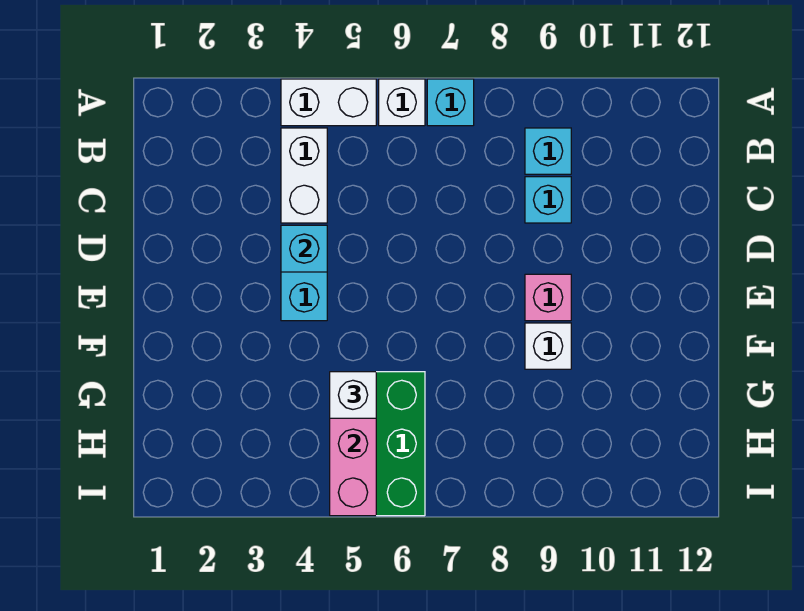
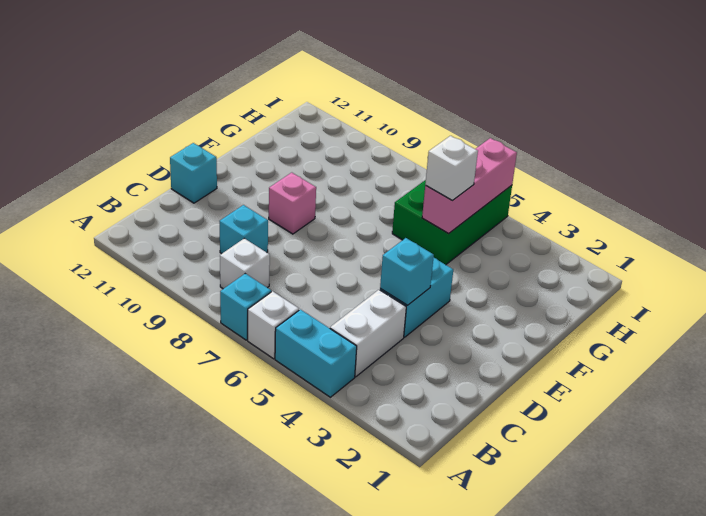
white 1x2 brick [281,79,376,126] -> cyan 1x2 brick [275,310,357,397]
cyan 1x1 brick [525,128,571,174] -> cyan 1x1 brick moved to [170,143,217,203]
white 1x1 brick [525,323,571,369] -> white 1x1 brick moved to [220,238,270,289]

